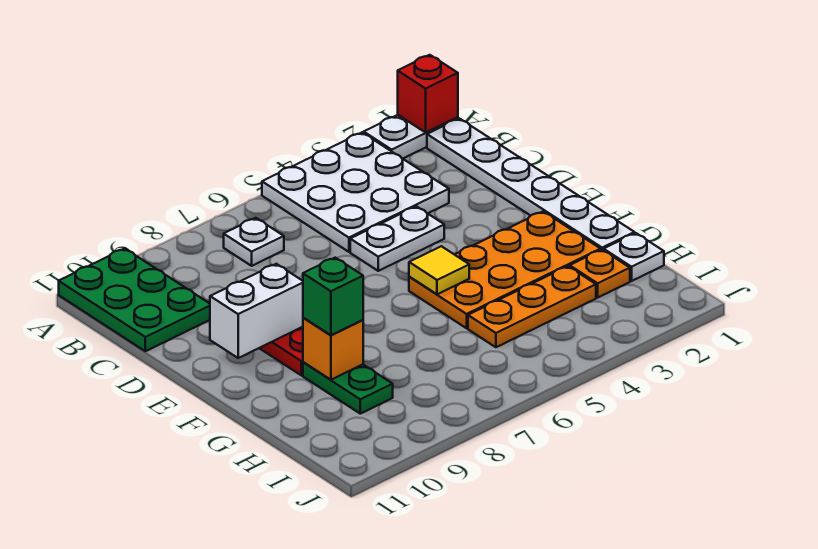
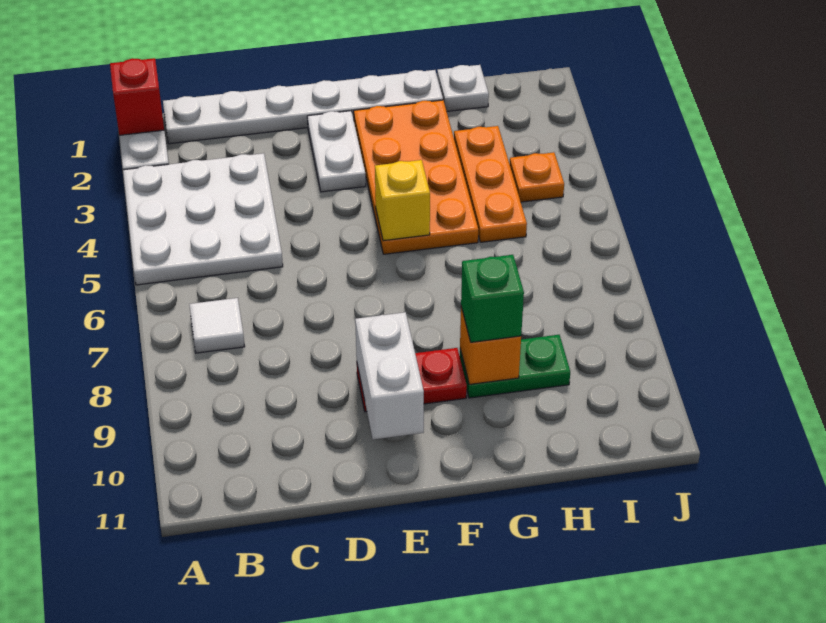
green 2x3 plate [59,248,210,351] -> none
white 1x1 plate [224,218,284,266] -> white 1x1 tile [189,298,245,353]
white 1x2 plate [350,206,444,271] -> white 1x2 plate moved to [307,111,366,192]
yellow 1x1 tile [409,246,469,294] -> yellow 1x1 brick [375,160,430,241]
orange 1x1 plate [570,250,630,297] -> orange 1x1 plate moved to [510,152,564,202]

